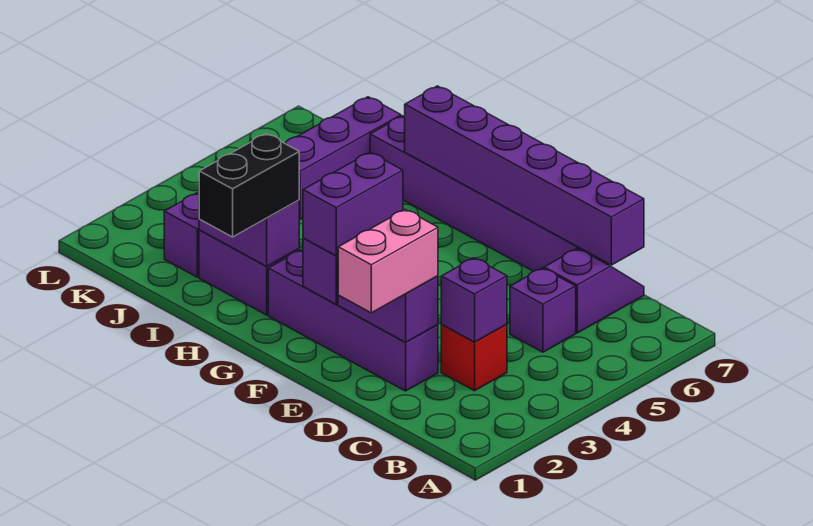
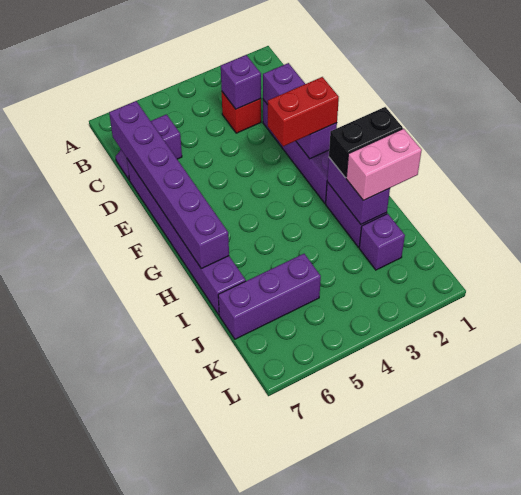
purple 1x1 brick [510,268,576,352] -> none
pink 1x2 brick [338,209,438,313] -> pink 1x2 brick moved to [346,129,422,200]
purple 1x2 brick [303,152,403,256] -> red 1x2 brick [268,77,339,146]

